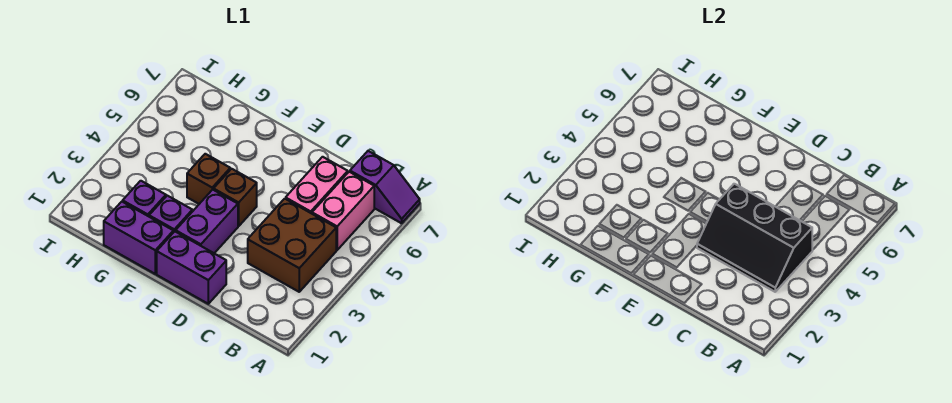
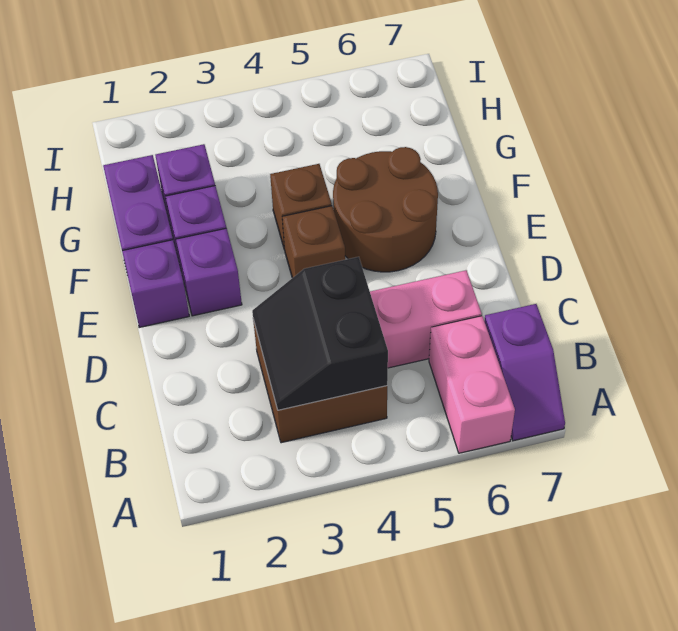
black 2x3 slope [697,184,812,292] -> black 2x2 slope [252,257,388,410]
pink 1x2 brick [312,172,374,250] -> pink 1x2 brick turned to [429,316,515,453]
purple 1x2 brick [157,231,226,304] -> purple 1x1 brick [122,240,189,328]
purple 1x2 brick [176,190,238,253] -> purple 1x1 brick [176,228,242,316]
none -> brown 2x2 round brick [333,147,438,272]

